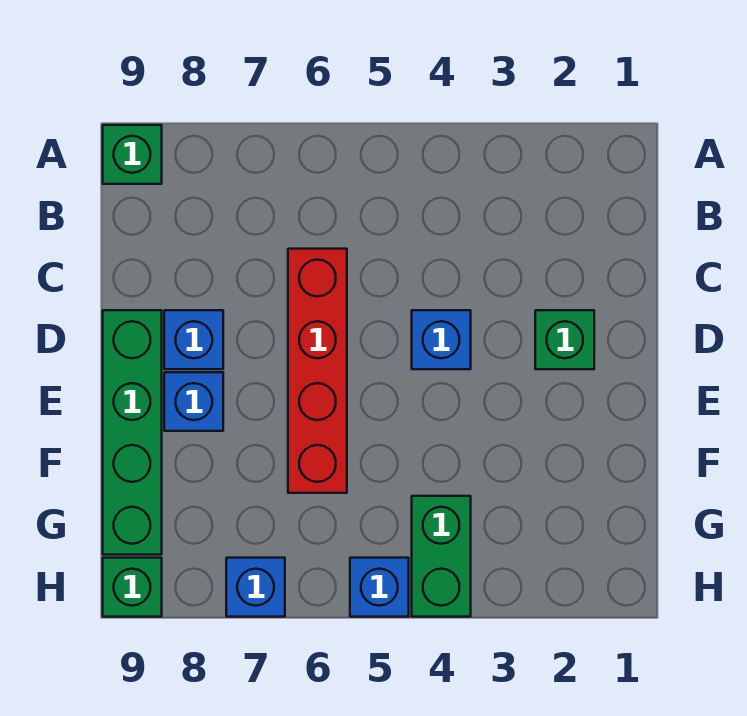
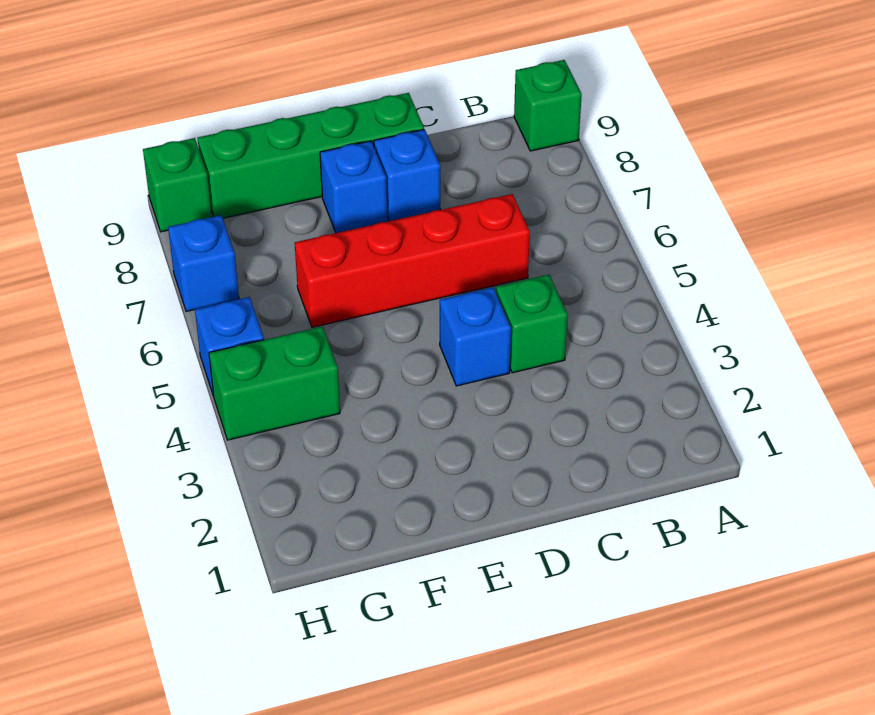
green 1x1 brick [535,310,594,369] -> green 1x1 brick moved to [496,275,568,373]

